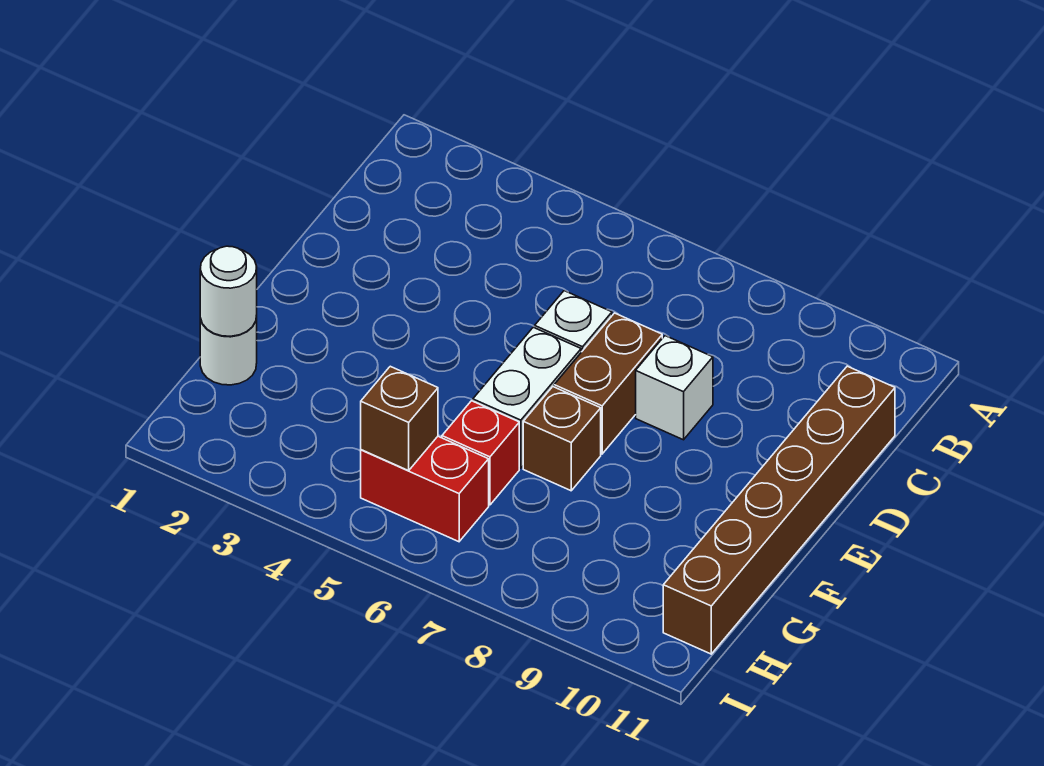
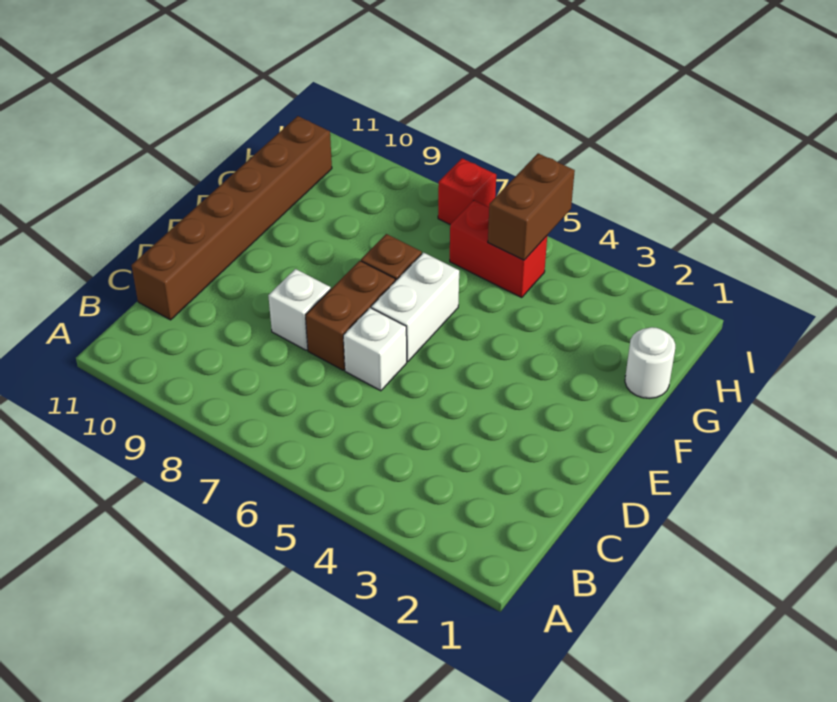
white 1x1 round brick [200,246,257,336] -> none
red 1x1 brick [442,401,519,505] -> red 1x1 brick moved to [438,158,496,224]
brown 1x1 brick [361,366,438,471] -> brown 1x2 brick [488,153,575,260]

